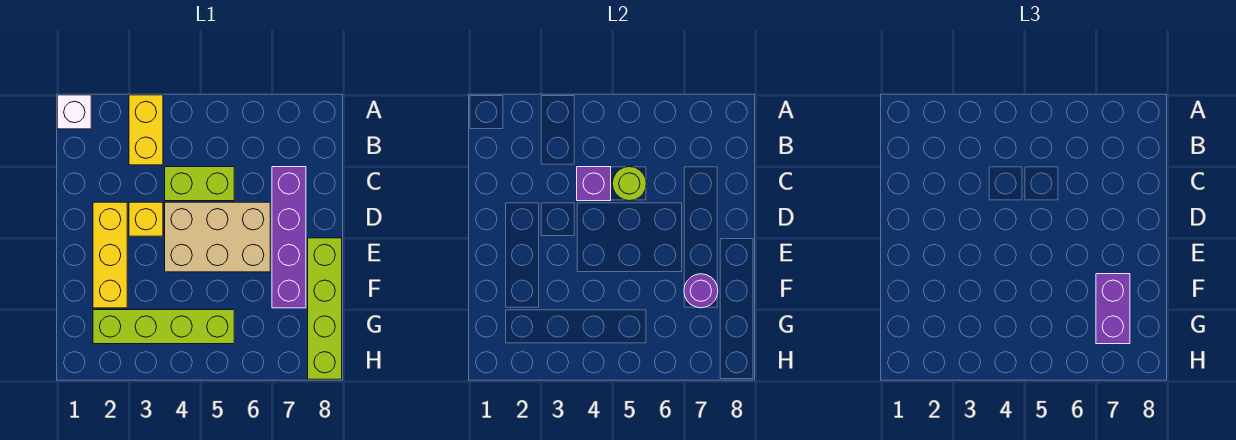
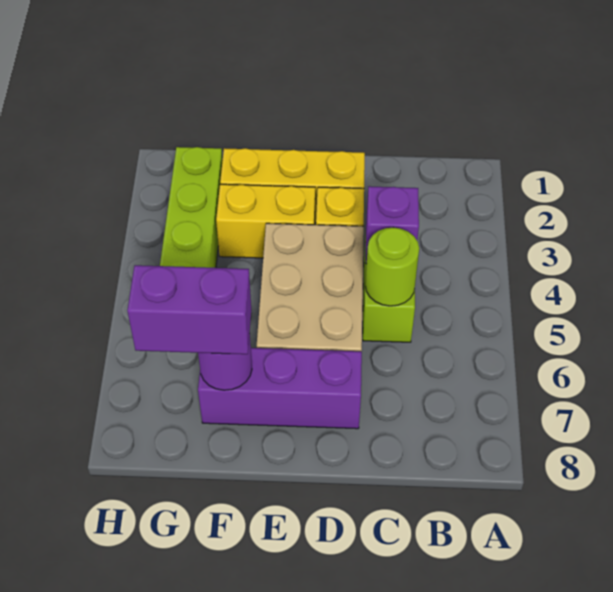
white 1x1 brick [57,95,91,129] -> none
yellow 1x2 brick [129,95,163,165] -> yellow 1x2 brick moved to [216,184,315,258]
purple 1x4 brick [272,167,306,308] -> purple 1x3 brick [198,348,362,429]
lime 1x4 brick [308,238,342,379] -> none

